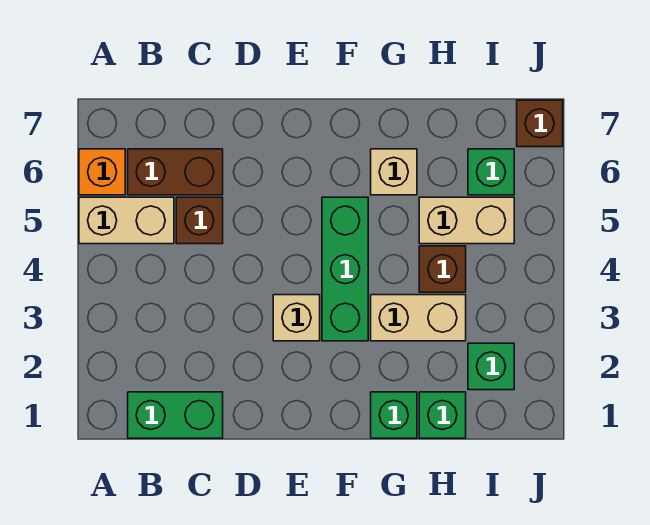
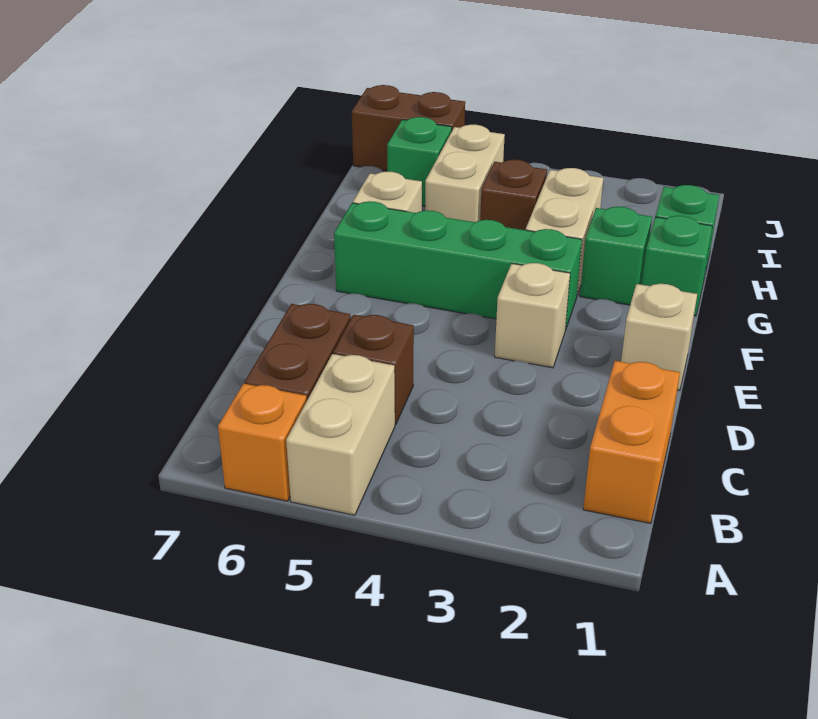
green 1x2 brick [128,392,223,438] -> orange 1x2 brick [583,361,680,523]
none -> tan 1x1 brick [621,284,697,390]
green 1x3 brick [322,197,368,341] -> green 1x4 brick [334,201,582,331]
green 1x1 brick [468,343,514,390] -> green 1x1 brick moved to [580,207,652,305]
brown 1x1 brick [517,100,563,147] -> brown 1x2 brick [352,85,465,171]

